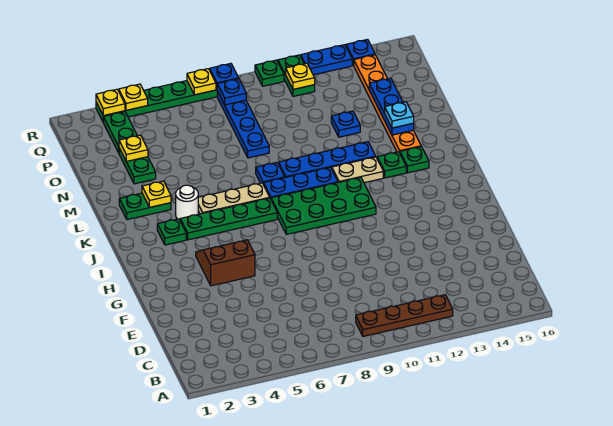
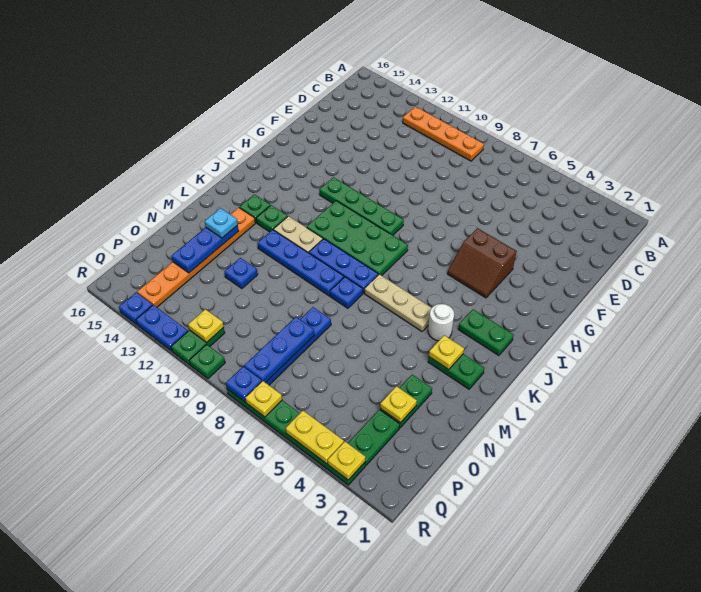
brown 1x4 plate [356,295,453,336] -> orange 1x4 plate [403,106,484,161]
green 1x1 plate [157,219,186,245] -> green 1x2 plate [458,309,514,356]
green 1x4 plate [180,198,277,240] -> green 1x4 plate moved to [319,177,404,235]
blue 1x1 plate [217,79,246,105] -> blue 1x3 plate [244,317,315,383]
yellow 1x1 plate [119,84,148,110] -> yellow 1x2 plate [286,411,344,464]

